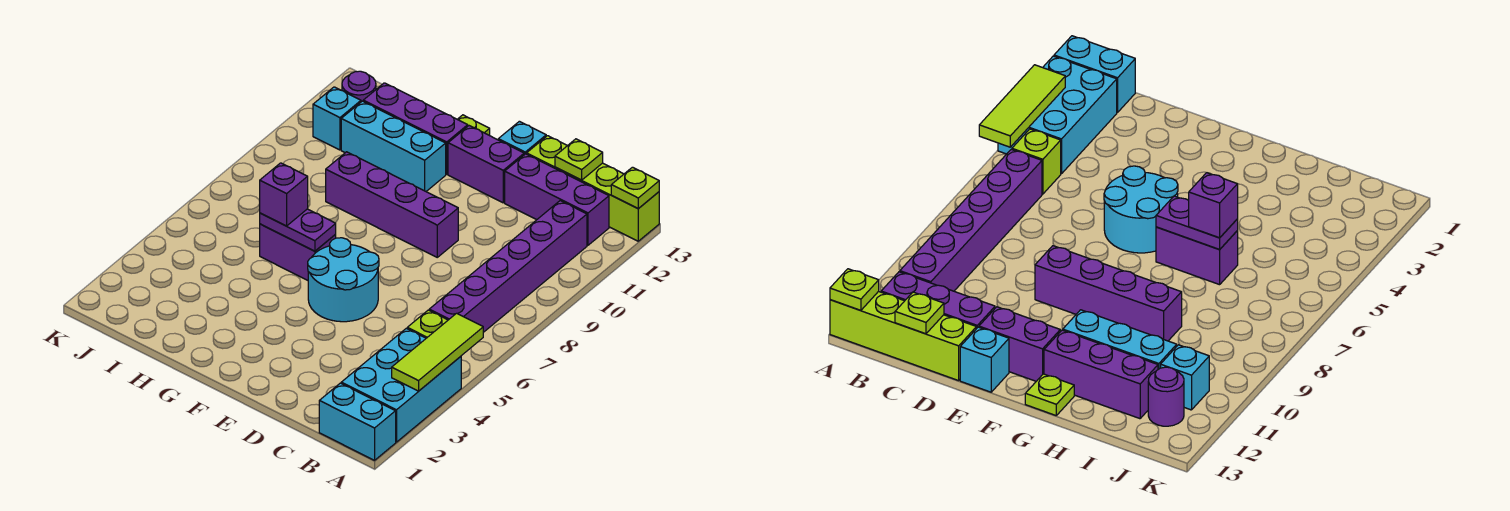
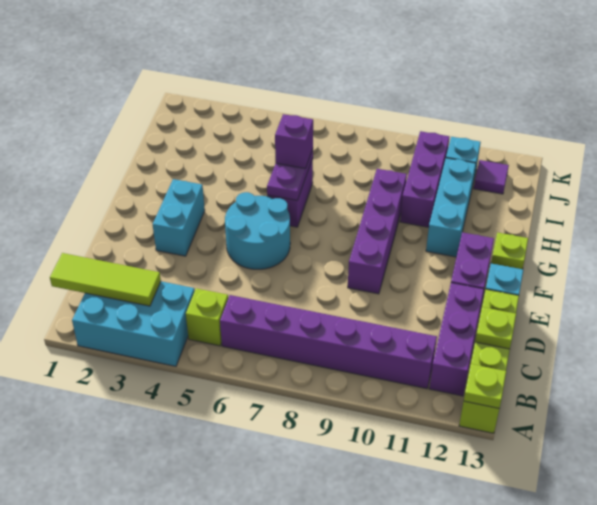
cyan 1x2 brick [319,383,396,460] -> cyan 1x2 brick moved to [153,179,205,256]
lime 1x3 tile [392,313,483,391] -> lime 1x3 tile moved to [50,253,161,306]
purple 1x3 brick [363,83,468,174] -> purple 1x3 brick moved to [400,131,449,227]
purple 1x1 round brick [342,71,376,102] -> purple 1x1 tile [474,160,509,194]

